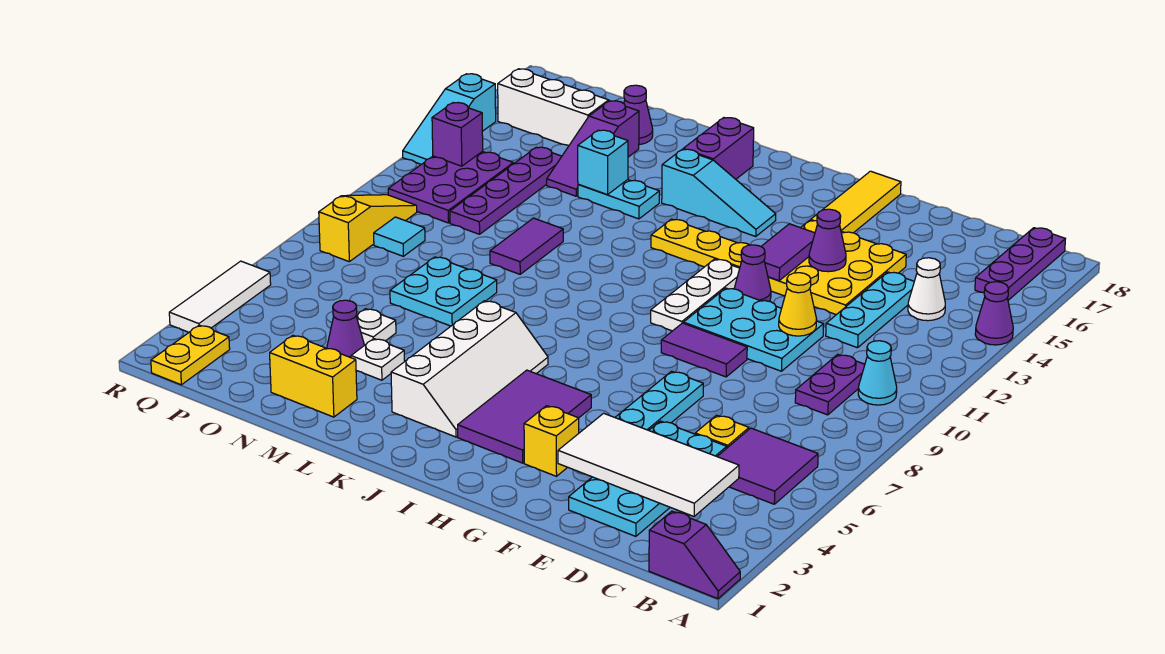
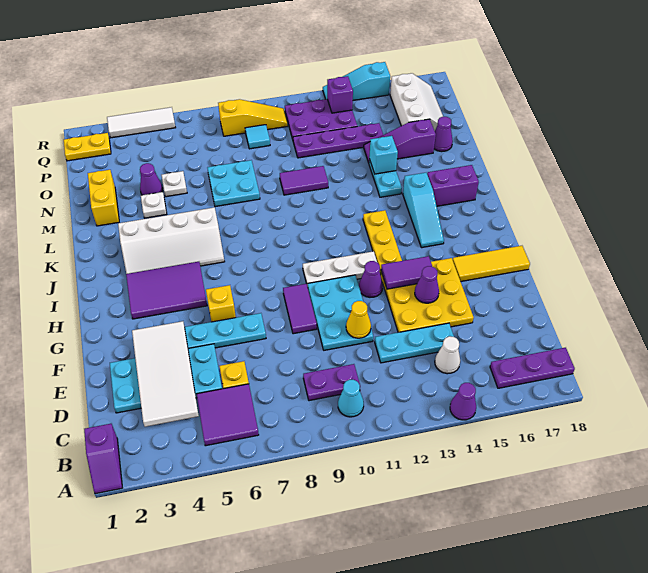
yellow 1x1 brick [524,406,579,476] -> yellow 1x1 brick moved to [206,285,236,322]

